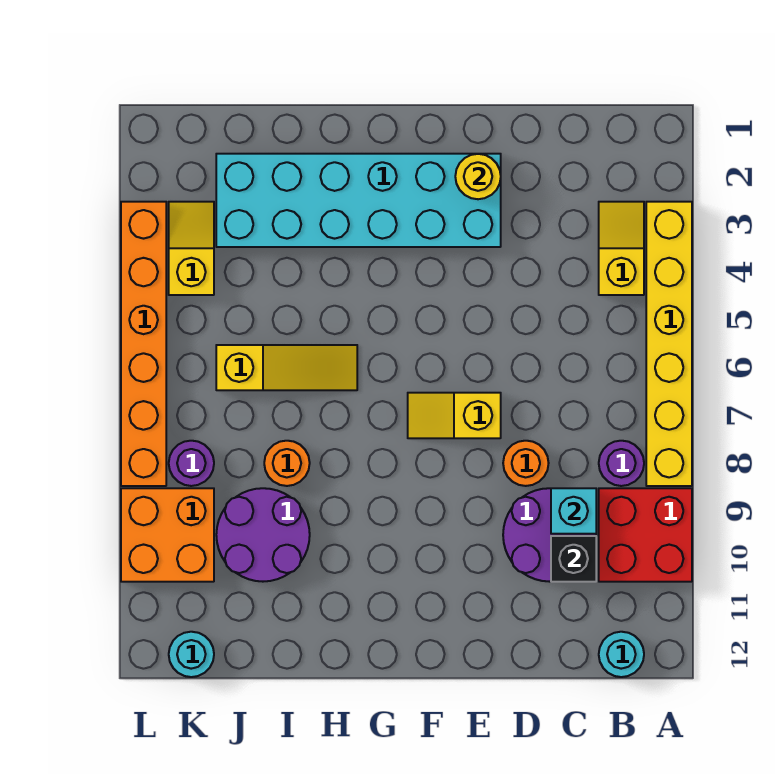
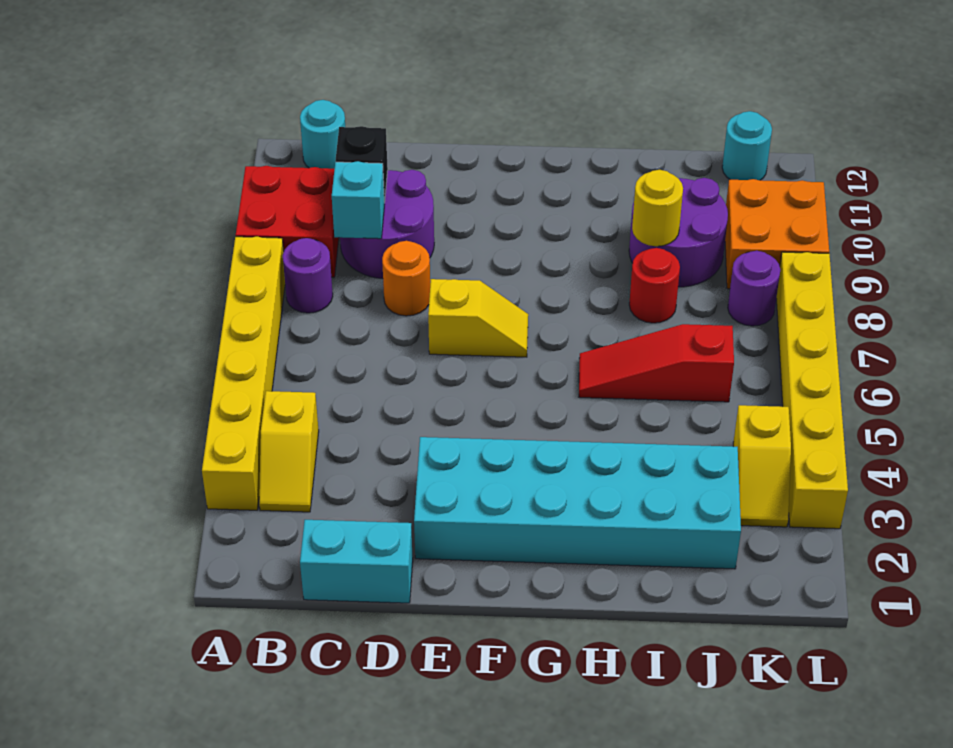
none -> cyan 1x2 brick [300,520,413,603]
yellow 1x1 round brick [455,154,501,199] -> yellow 1x1 round brick moved to [632,170,683,246]
yellow 1x3 slope [216,345,357,390] -> red 1x3 slope [579,324,734,402]
orange 1x1 round brick [264,441,310,486] -> red 1x1 round brick [629,248,680,323]
orange 1x6 brick [121,202,166,486] -> yellow 1x6 brick [776,252,848,529]

